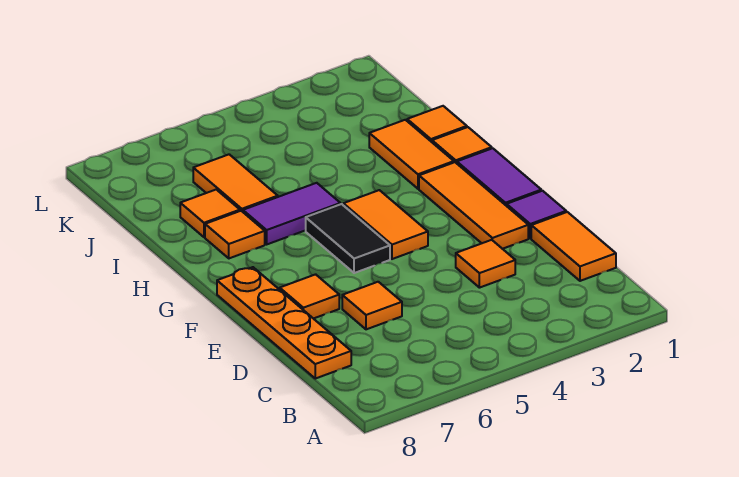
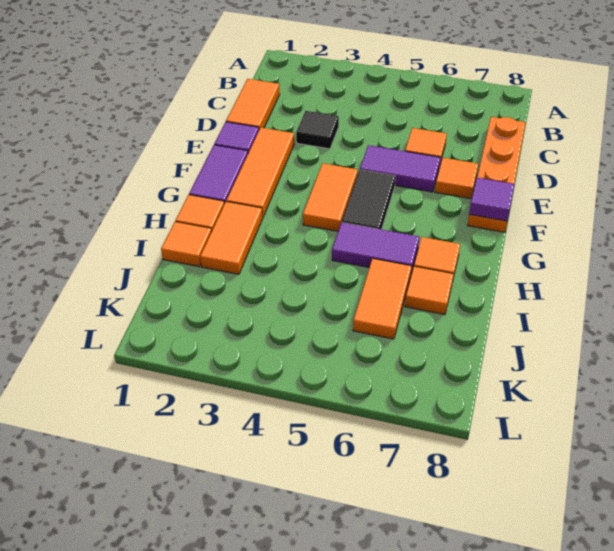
orange 1x1 tile [456,240,515,288] -> black 1x1 tile [296,111,339,149]
none -> purple 1x2 tile [360,145,440,192]
none -> purple 1x1 tile [469,178,515,221]

